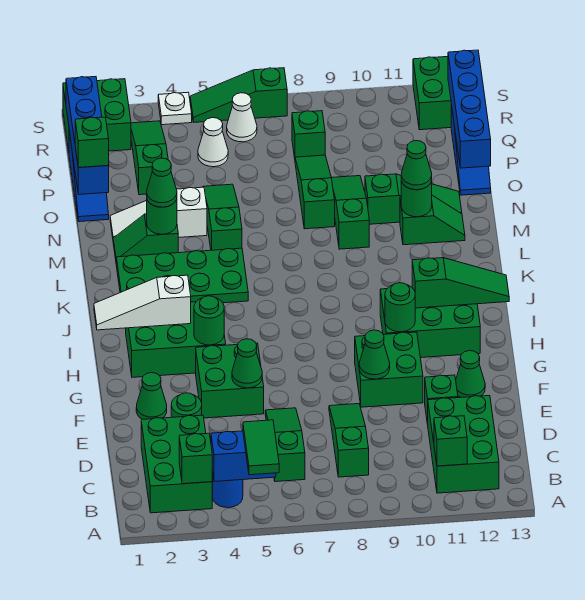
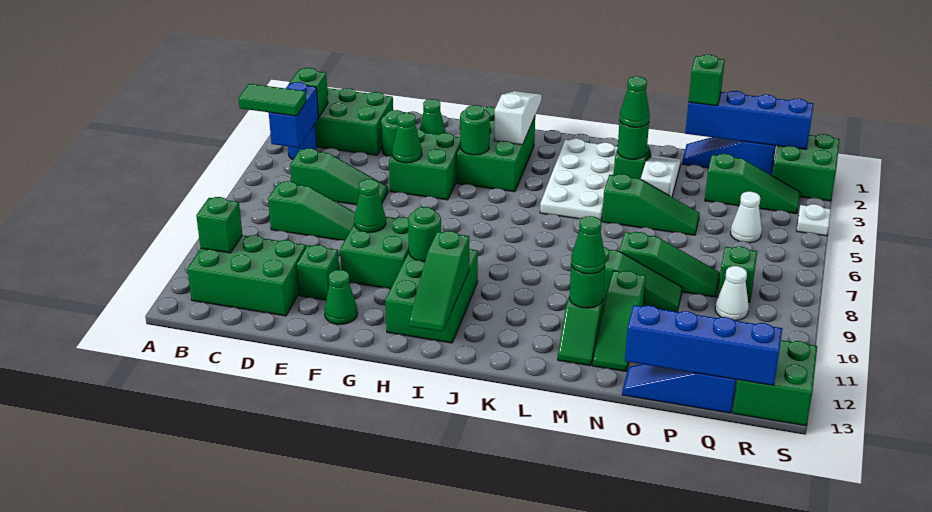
green 2x4 plate [116,248,248,303] -> white 2x4 plate [540,139,618,220]
white 1x1 cone [227,93,257,142] -> white 1x1 cone moved to [715,266,749,321]
green 1x3 slope [190,68,287,122] -> none

